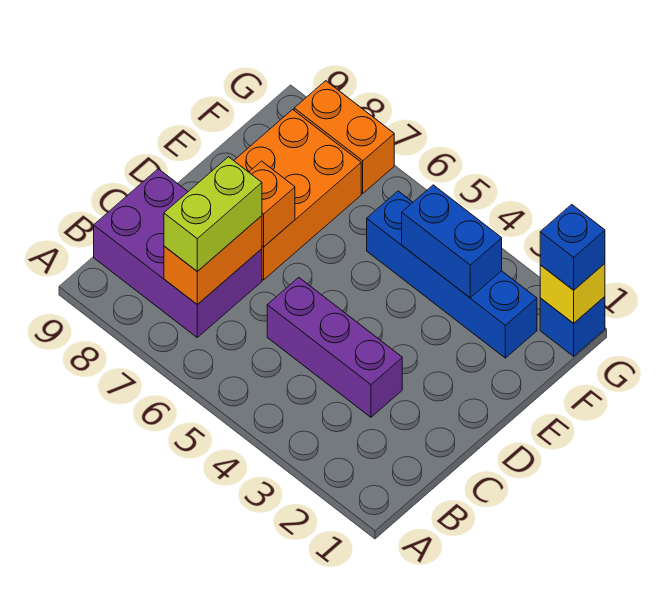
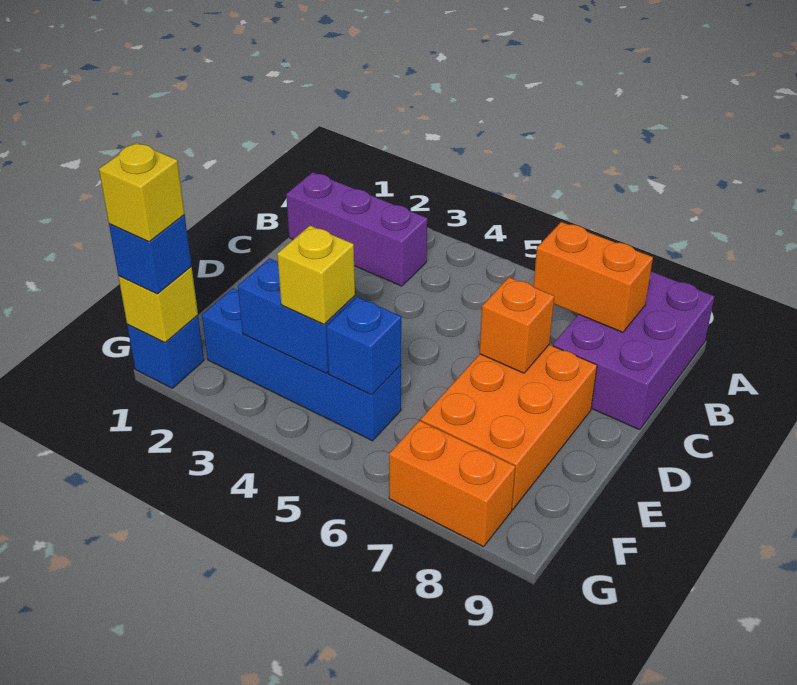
purple 2x3 brick [94,169,262,337] -> purple 2x3 brick turned to [553,271,714,430]
orange 1x2 brick [164,216,262,305] -> orange 1x2 brick turned to [533,222,653,332]
lime 1x2 brick [164,157,262,271] -> none
purple 1x3 brick [267,277,402,417] -> purple 1x3 brick moved to [286,172,427,286]
none -> yellow 1x1 brick [277,226,355,324]
none -> blue 1x1 brick [326,297,401,395]
none -> yellow 1x1 brick [99,143,185,242]

